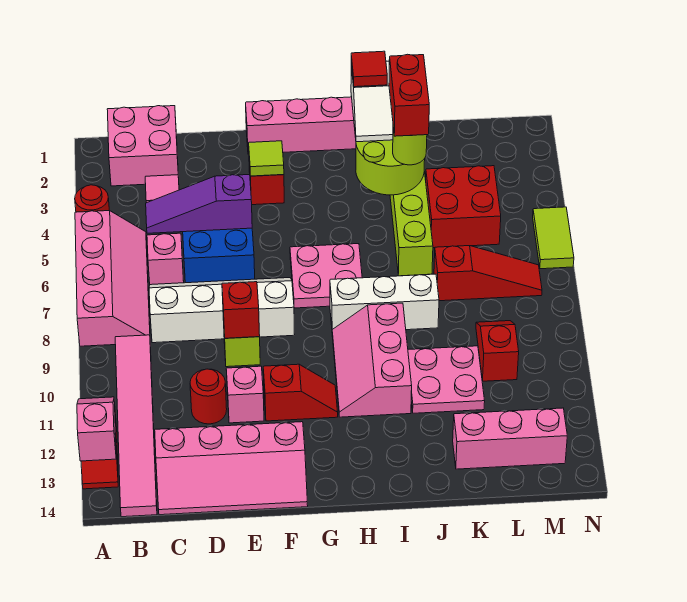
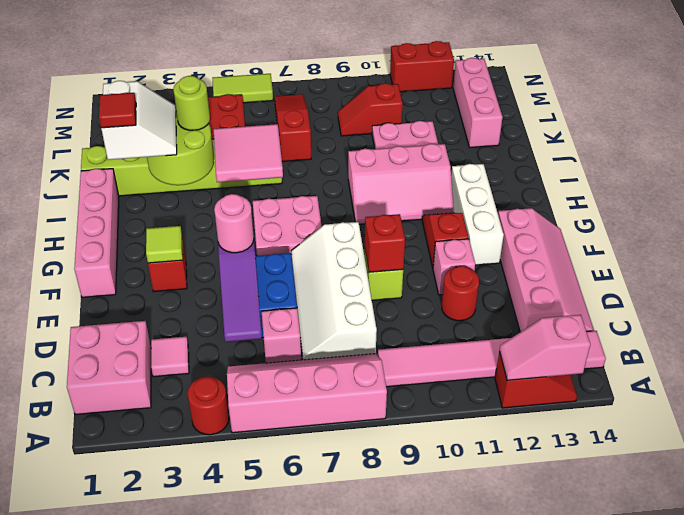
none -> pink 1x1 round brick [214,194,254,253]
white 1x3 brick [330,274,439,330] -> white 1x3 brick moved to [451,164,504,265]
none -> pink 2x2 tile [214,124,283,182]
red 1x2 brick [389,54,429,136] -> red 1x2 brick moved to [390,41,454,92]

